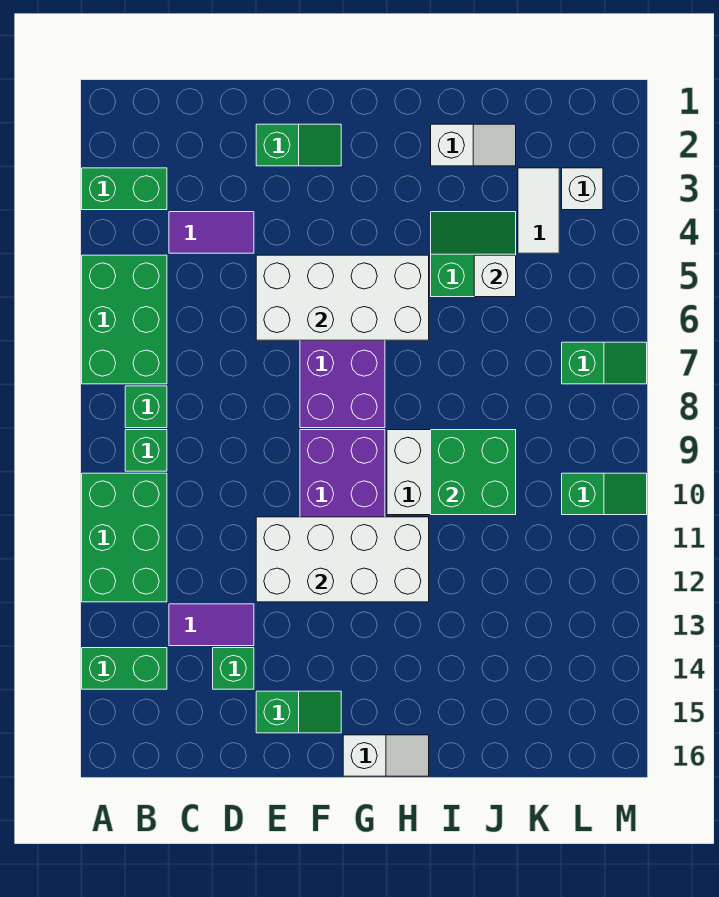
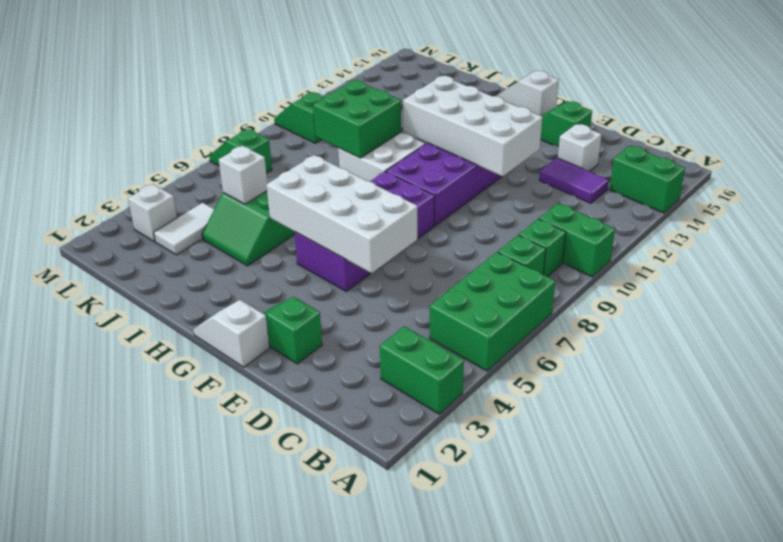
green 2x3 brick [82,473,167,602] -> green 1x2 brick [539,203,615,277]
purple 1x2 tile [169,212,254,253] -> none
green 1x1 brick [213,648,254,689] -> white 1x1 brick [558,124,602,171]
white 1x2 slope [431,124,516,166] -> white 1x2 slope moved to [193,300,269,367]

